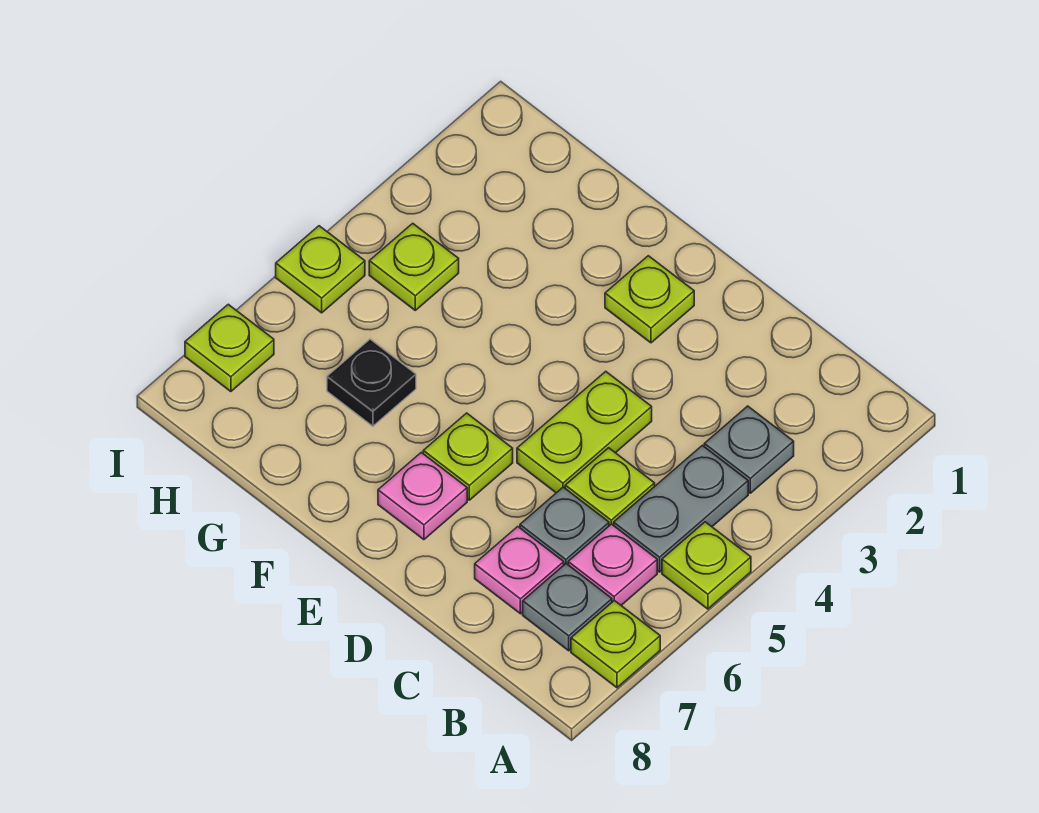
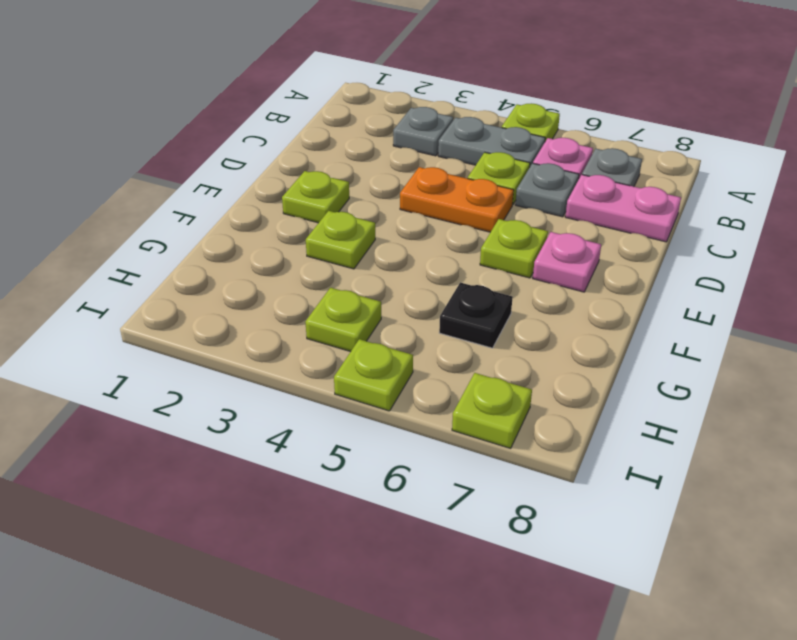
lime 1x1 plate [571,601,660,688] -> lime 1x1 plate moved to [306,211,375,269]
pink 1x1 plate [475,527,564,614] -> pink 1x2 plate [565,175,681,242]
lime 1x2 plate [517,371,652,493] -> orange 1x2 plate [400,167,514,232]

